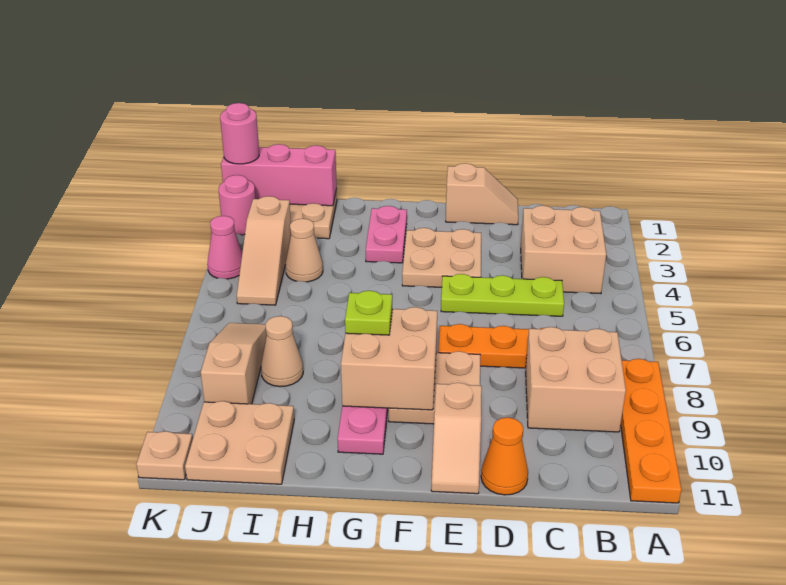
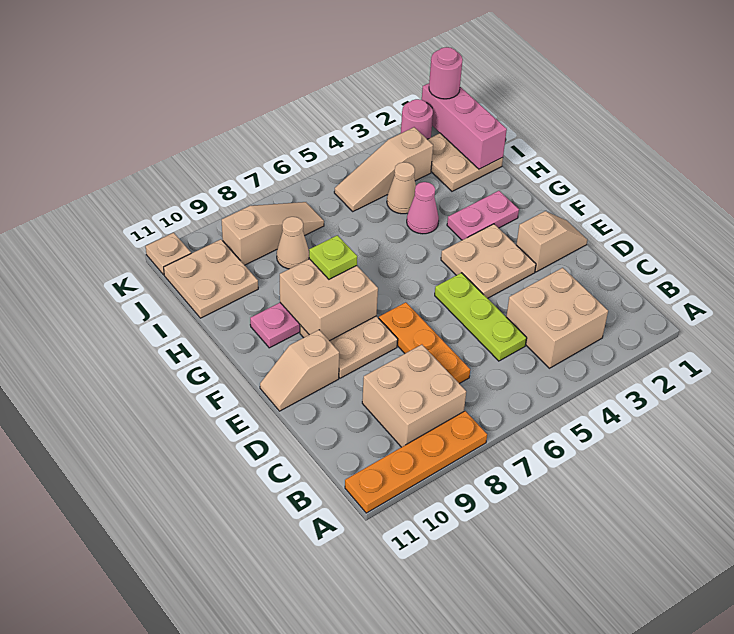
tan 1x2 slope [446,163,518,225] -> tan 1x2 slope turned to [516,211,587,272]
orange 1x1 cone [481,417,528,495] -> none
pink 1x1 cone [207,216,242,279] -> pink 1x1 cone moved to [407,182,439,234]

